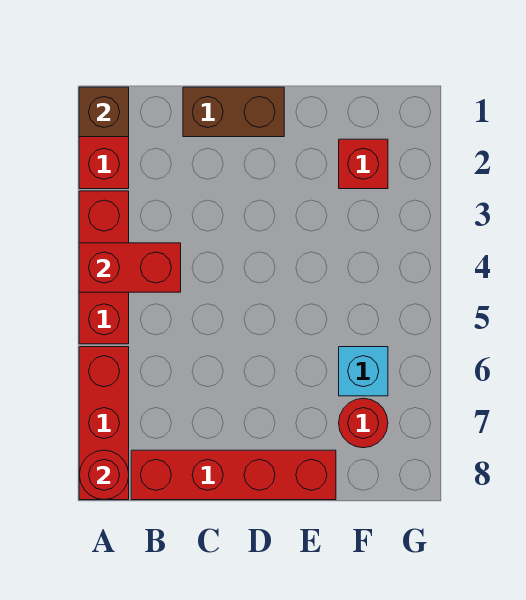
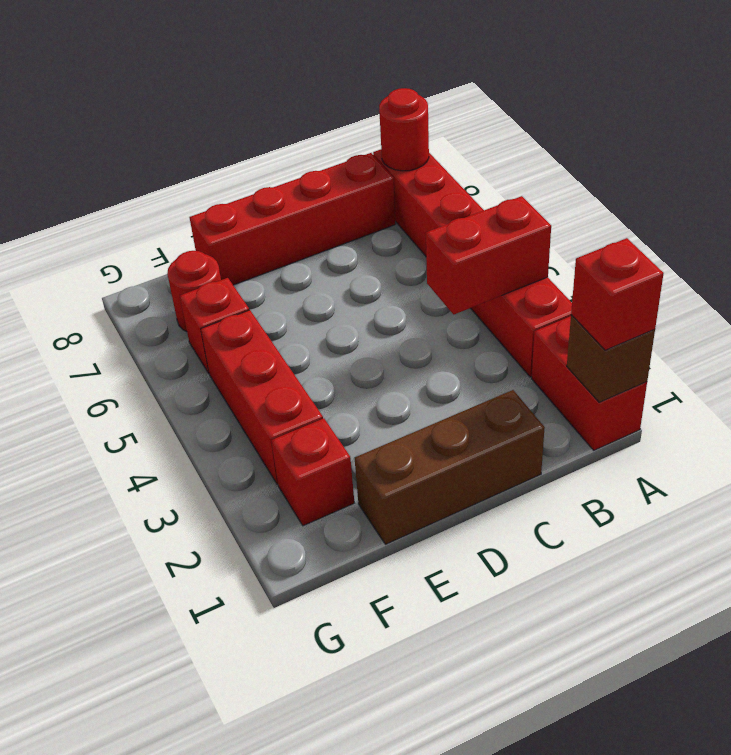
none -> red 1x1 brick [571,238,664,350]
brown 1x2 brick [183,87,284,137] -> brown 1x3 brick [355,390,545,544]
none -> red 1x3 brick [201,310,323,484]
cyan 1x1 brick [339,347,388,396] -> red 1x1 brick [180,278,249,373]

